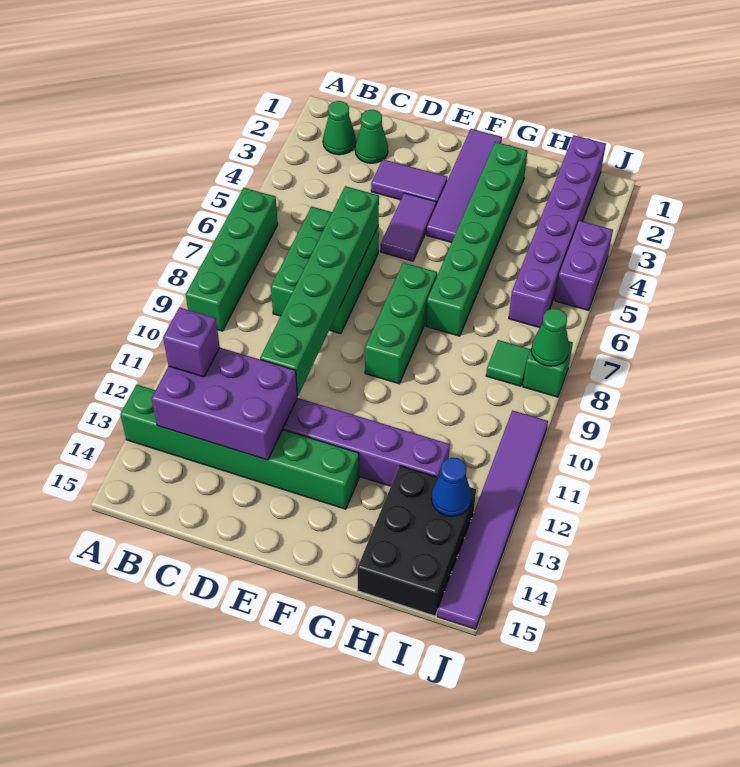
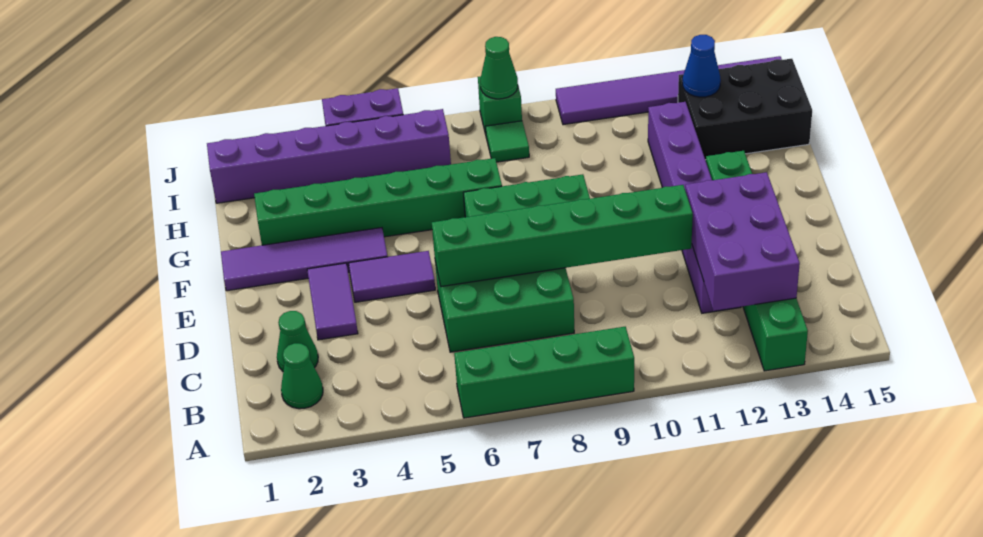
purple 1x1 brick [163,307,220,377] -> none

